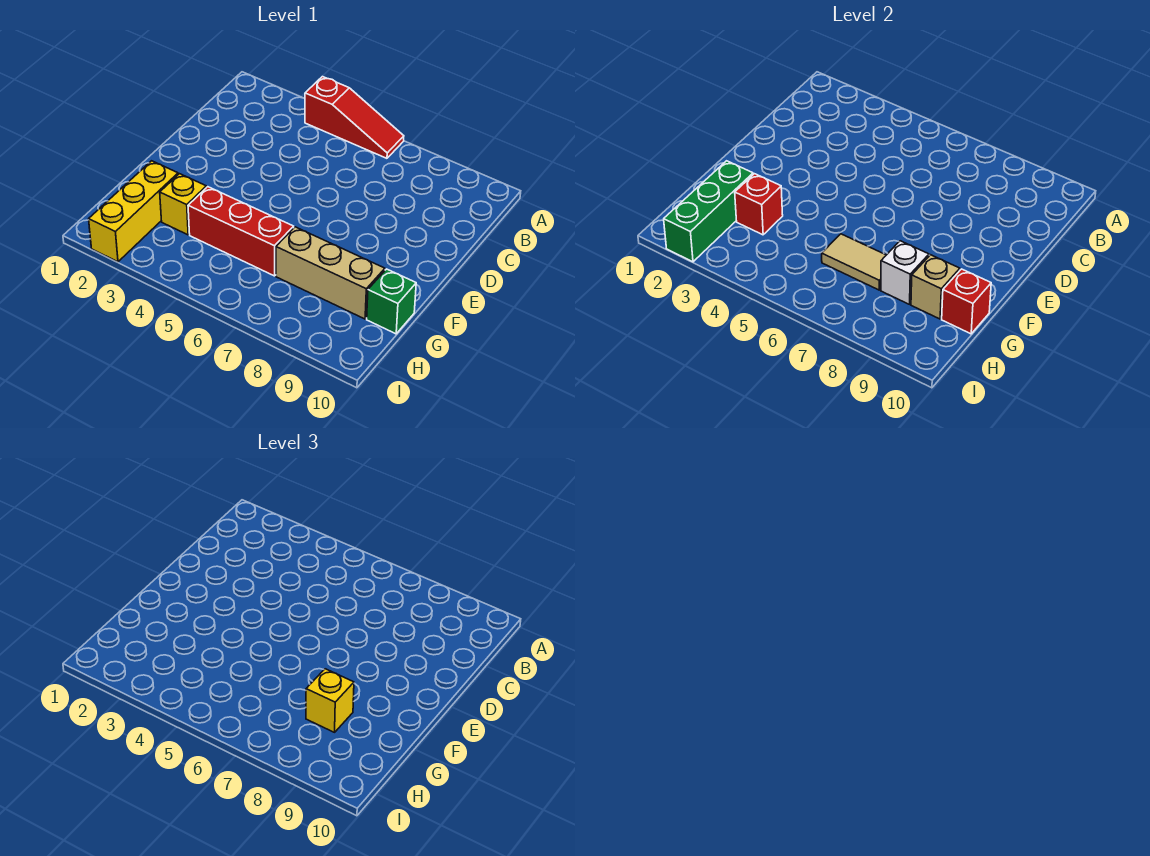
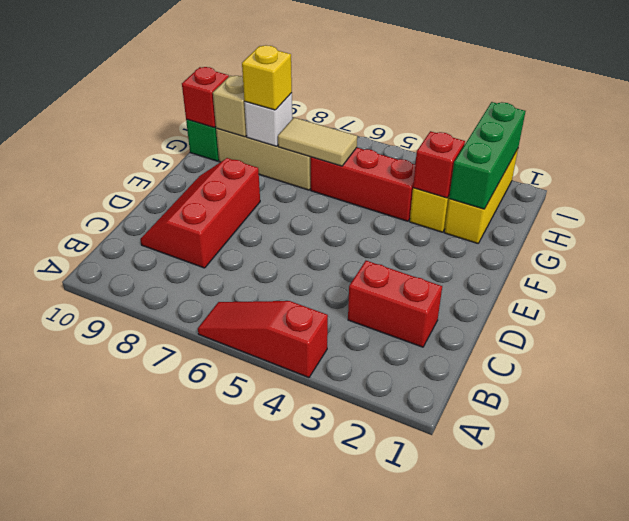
none -> red 1x2 brick [348,261,442,347]
none -> red 2x3 slope [140,158,260,268]

